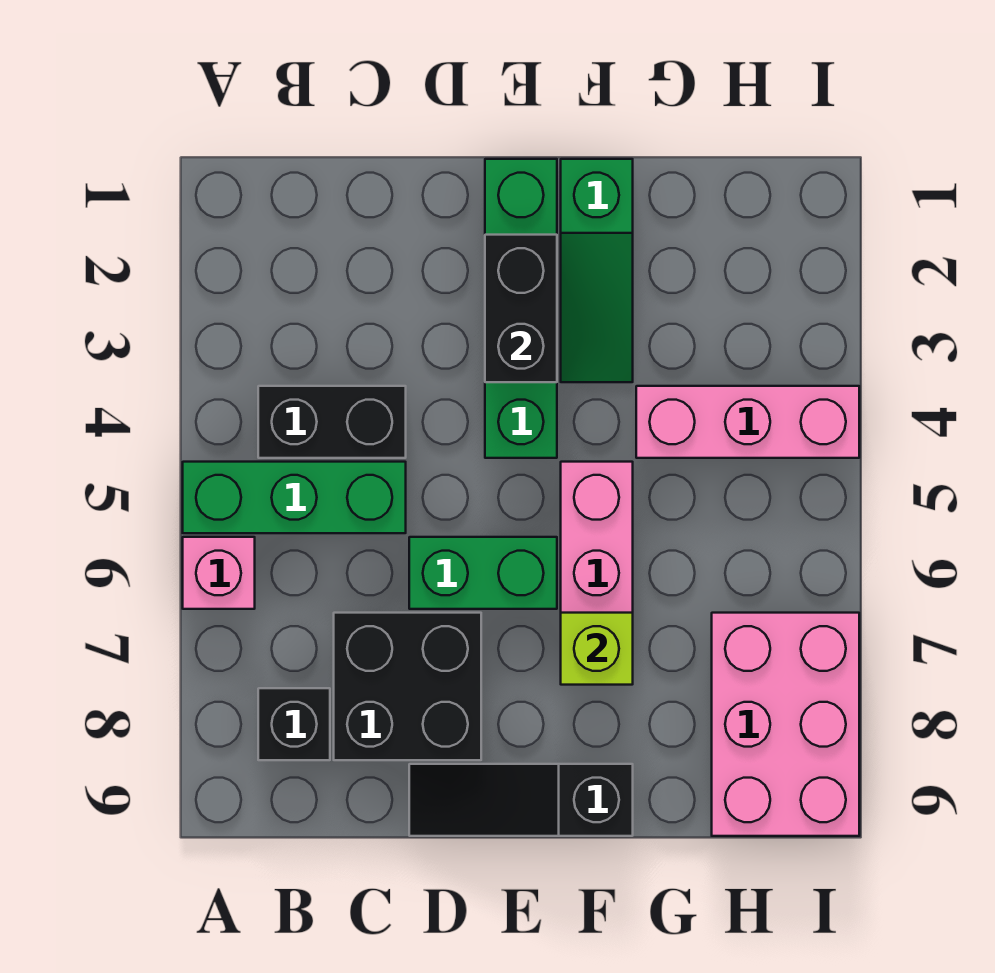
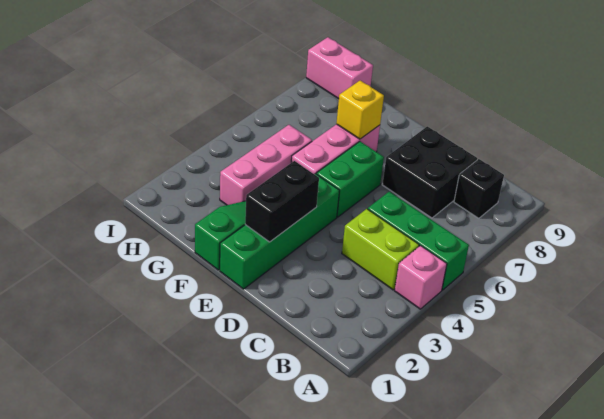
pink 1x1 brick [183,537,255,609] -> pink 1x1 brick moved to [395,246,447,309]
black 1x2 brick [258,386,406,458] -> lime 1x2 brick [342,209,419,290]
green 1x2 brick [409,537,557,609] -> green 1x2 brick turned to [316,142,384,217]
black 1x3 slope [409,764,633,836] -> none
lime 1x1 brick [561,613,633,685] -> yellow 1x1 brick [336,81,384,139]
pink 1x3 brick [636,386,859,458] -> pink 1x3 brick turned to [220,125,312,205]
pink 2x3 brick [712,613,859,836] -> pink 1x2 brick [306,37,373,99]

